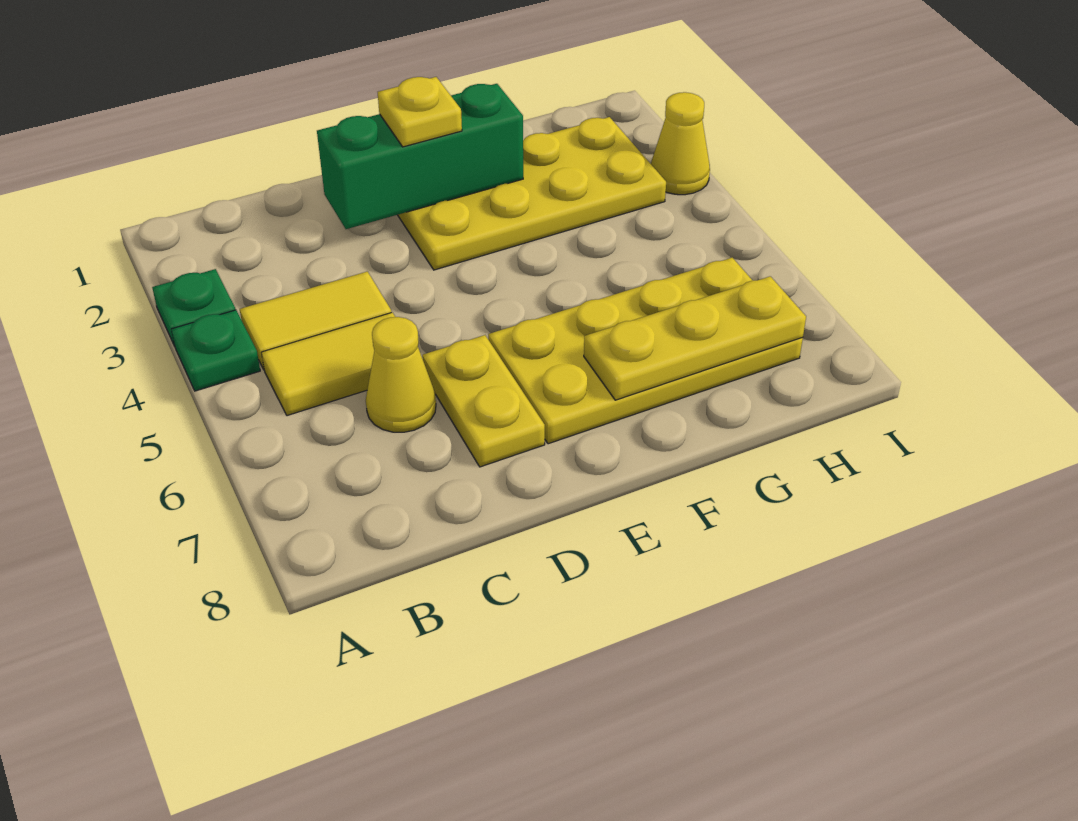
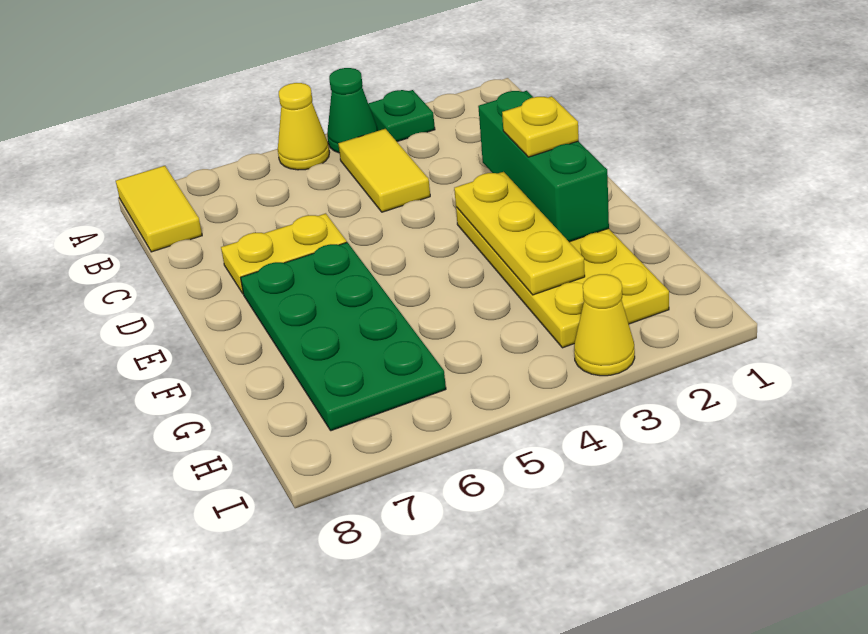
green 1x1 plate [171,310,260,391] -> green 1x1 cone [327,68,378,153]
yellow 1x2 tile [261,312,395,416] -> yellow 1x2 tile moved to [116,166,202,252]
yellow 1x1 cone [366,317,436,432] -> yellow 1x1 cone moved to [278,83,330,170]
yellow 2x4 plate [488,258,803,444] -> green 2x4 plate [241,242,446,431]
yellow 1x3 plate [584,276,806,400] -> yellow 1x3 plate moved to [454,172,585,295]

